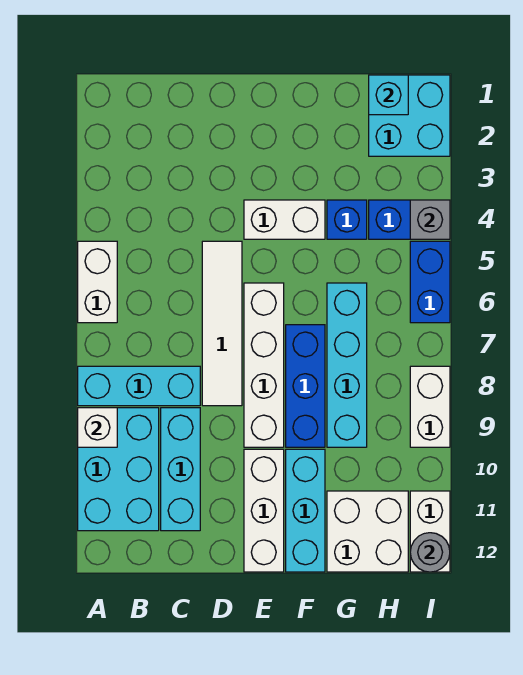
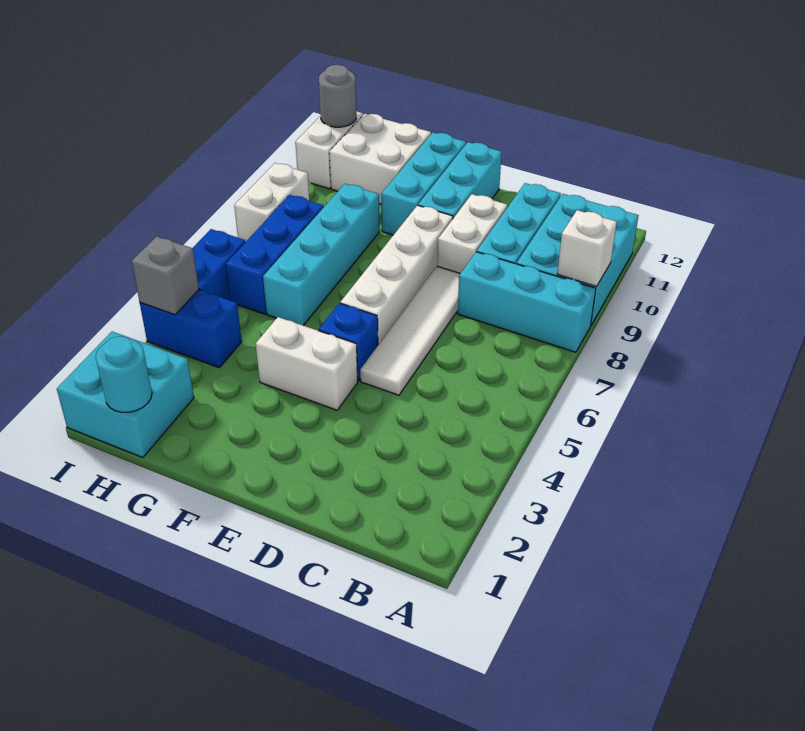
white 1x2 brick [78,241,117,323] -> white 1x2 brick moved to [437,194,507,273]
white 1x3 brick [244,449,284,572] -> cyan 1x3 brick [418,142,502,218]
blue 1x3 brick [286,325,325,447] -> blue 1x3 brick moved to [226,195,324,314]
blue 1x1 brick [327,200,367,239] -> blue 1x1 brick moved to [319,303,378,381]
cyan 1x1 brick [369,75,408,115] -> cyan 1x1 round brick [96,336,152,412]

